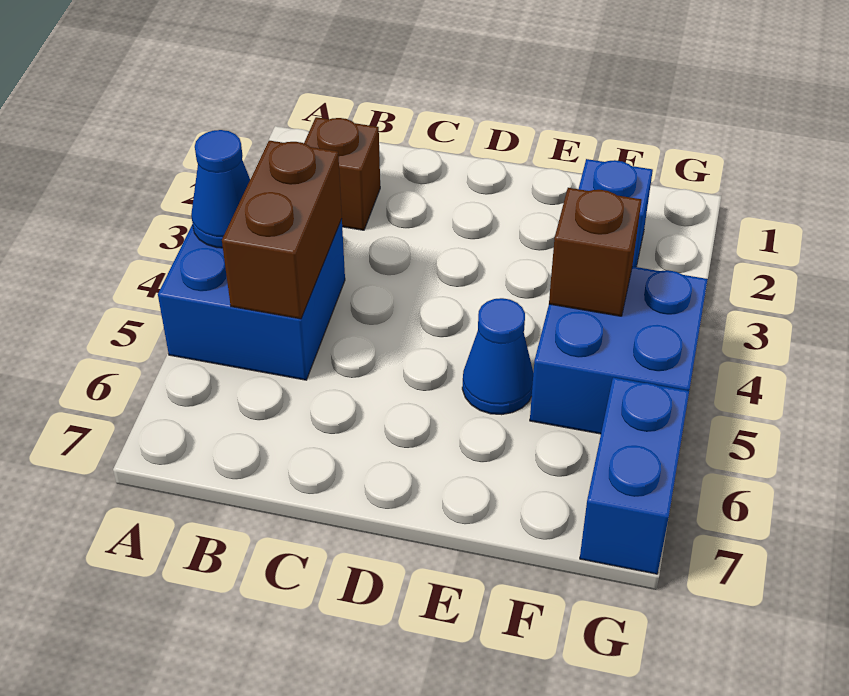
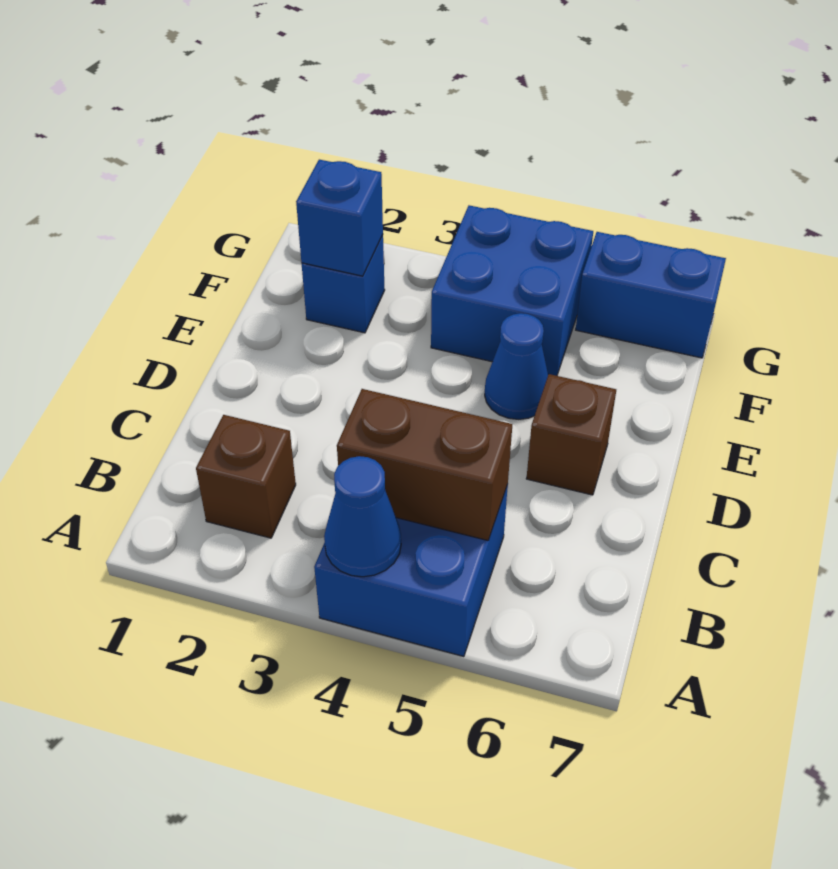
none -> blue 1x1 brick [296,160,383,276]
brown 1x1 brick [549,188,641,316] -> brown 1x1 brick moved to [526,374,616,495]

